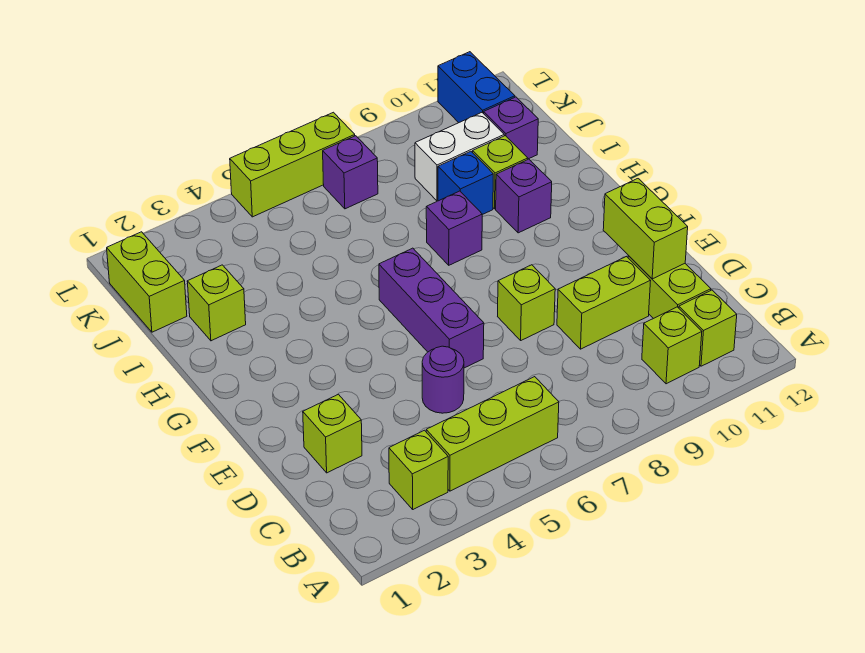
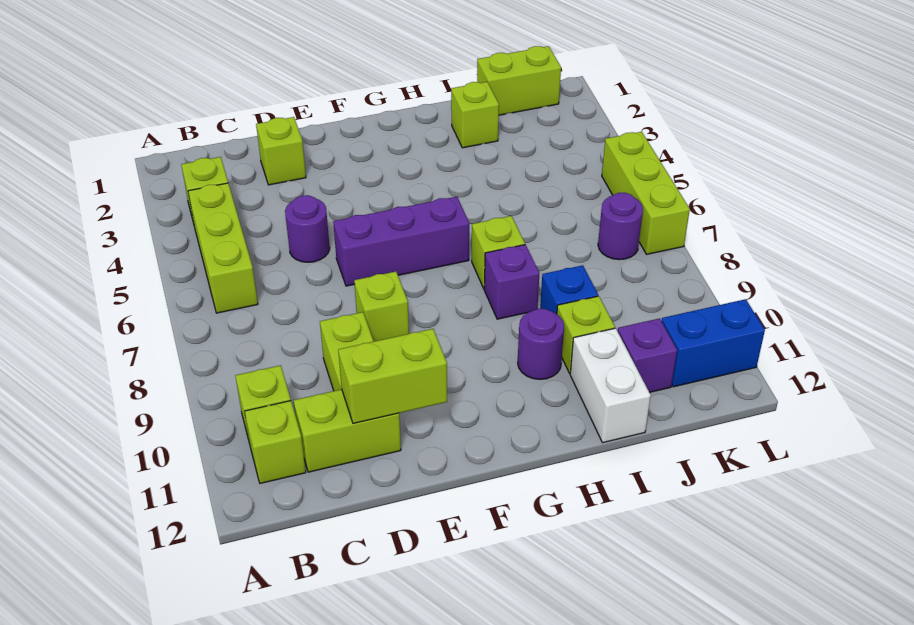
none -> lime 1x1 brick [472,216,525,288]
purple 1x1 brick [496,159,552,233] -> purple 1x1 round brick [518,309,564,379]
white 1x2 brick [415,113,504,201] -> white 1x2 brick moved to [570,328,651,443]
purple 1x1 brick [323,136,378,209] -> purple 1x1 round brick [598,193,643,260]

